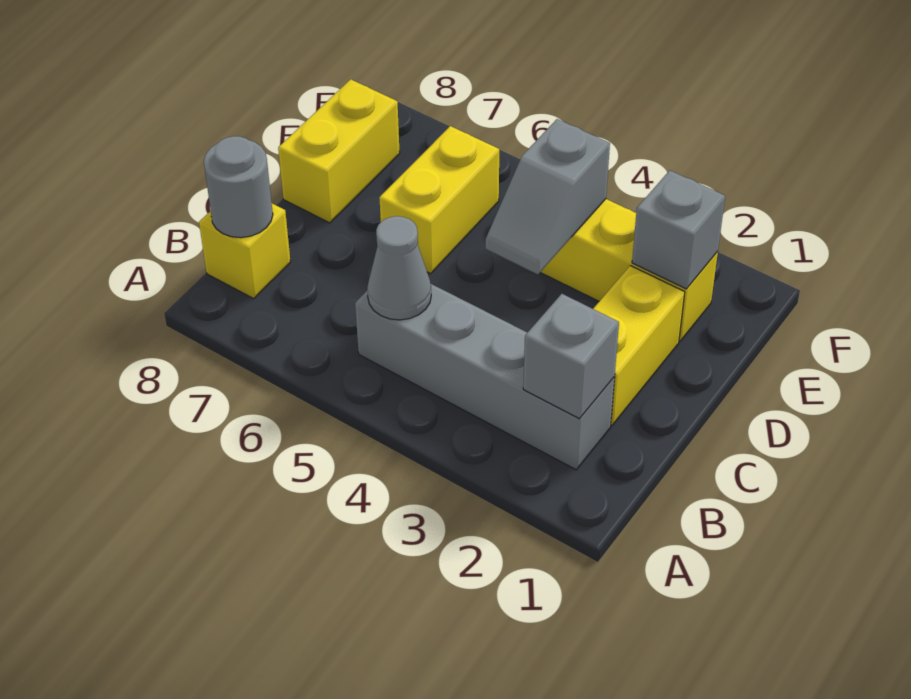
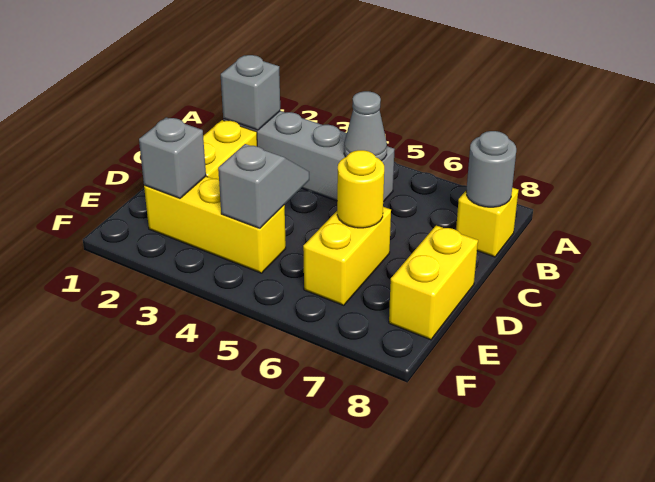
none -> yellow 1x1 round brick [337,150,384,228]

